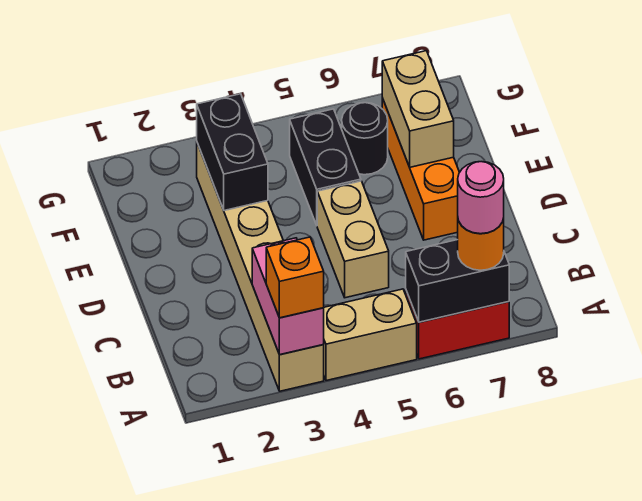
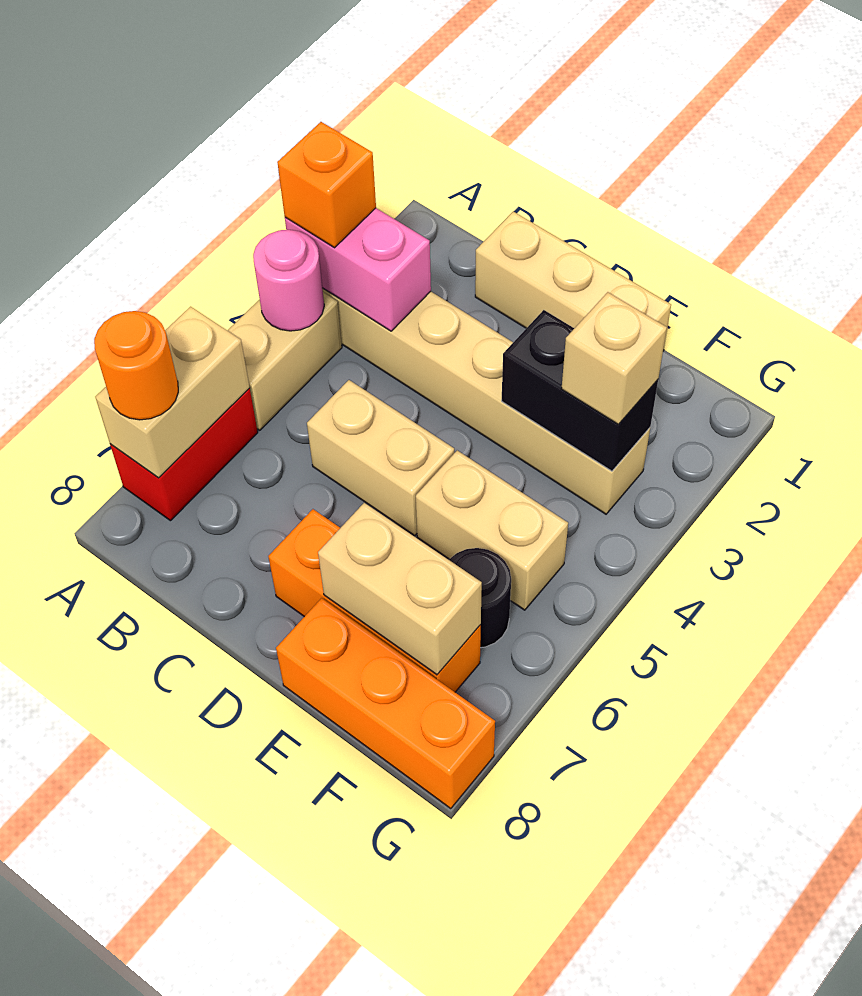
black 1x2 brick [406,240,509,322] -> tan 1x2 brick [95,307,250,478]
pink 1x1 round brick [458,162,504,234] -> pink 1x1 round brick moved to [253,230,324,331]
none -> tan 1x3 brick [475,211,671,351]
black 1x2 brick [290,109,361,225] -> tan 1x2 brick [416,450,568,610]
none -> orange 1x3 brick [276,598,495,808]
none -> tan 1x1 brick [562,292,667,424]

